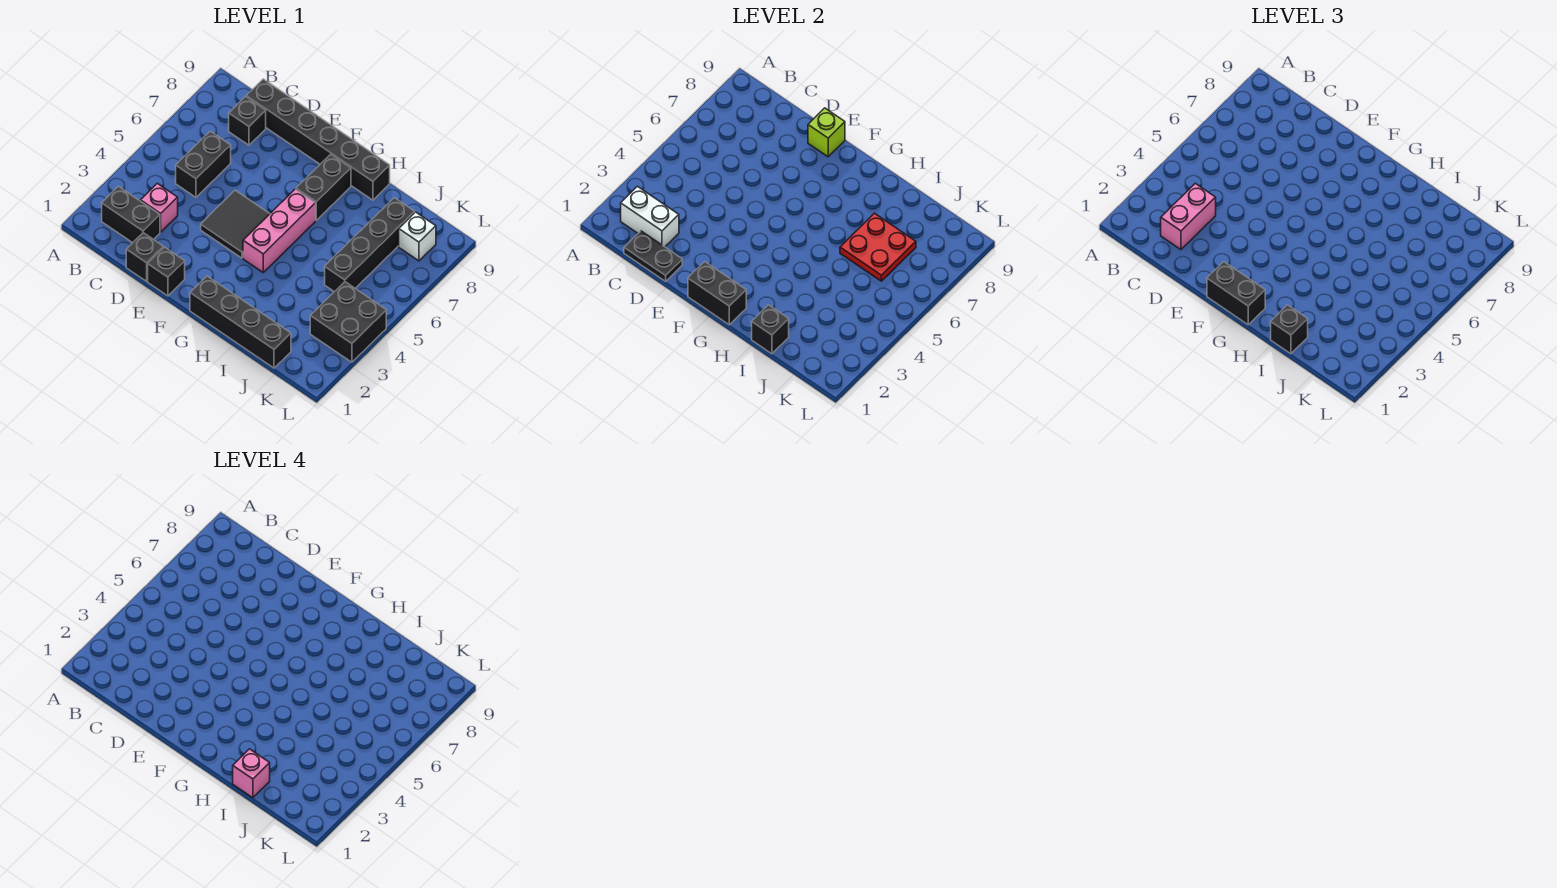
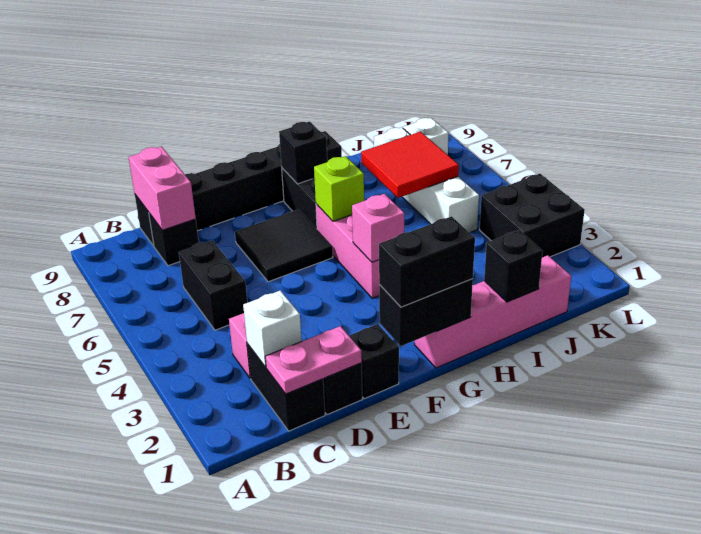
black 1x2 brick [102,186,160,243] -> black 1x2 brick turned to [247,344,325,431]
white 1x2 brick [621,186,679,247] -> white 1x1 brick [243,290,302,367]
black 1x2 plate [624,231,682,281] -> pink 1x2 plate [265,326,362,394]
pink 1x2 brick [1161,183,1216,249] -> pink 1x2 brick moved to [129,147,196,230]
black 2x2 tile [201,190,269,258] -> black 2x2 tile moved to [235,210,333,282]
lime 1x1 brick [808,108,845,157] -> lime 1x1 brick moved to [314,156,364,221]
black 1x4 brick [190,276,291,368] -> pink 1x4 brick [415,255,571,368]
black 1x1 brick [1271,305,1308,354] -> black 1x1 brick moved to [279,121,327,184]
pink 1x1 brick [233,749,270,798] -> pink 1x1 brick moved to [352,194,404,262]
red 2x2 plate [840,213,916,281] -> red 2x2 tile [361,132,459,198]
black 1x4 brick [325,198,415,292] -> white 1x4 brick [374,127,479,233]

